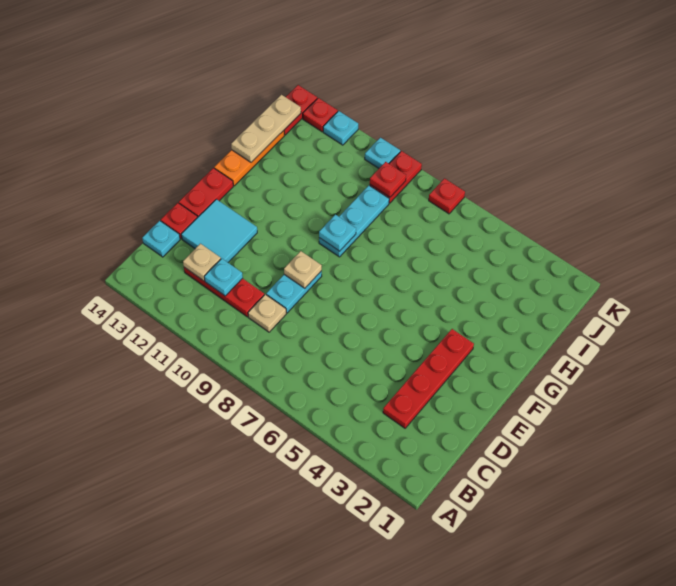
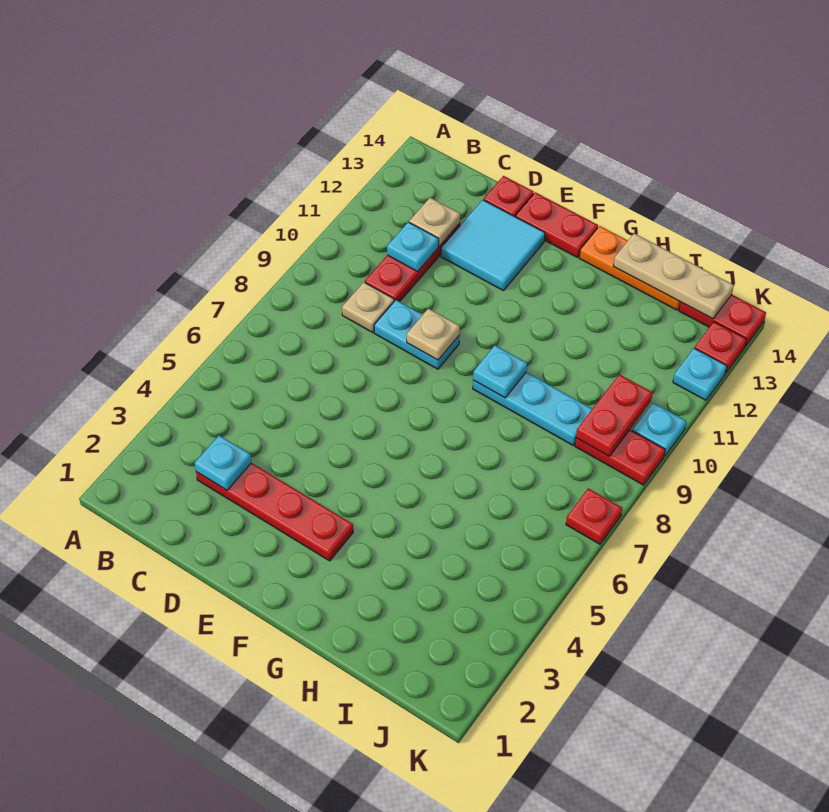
cyan 1x1 plate [142,221,180,257] -> cyan 1x1 plate moved to [195,436,251,490]
red 1x1 plate [370,162,406,197] -> red 1x2 plate [576,374,653,456]

